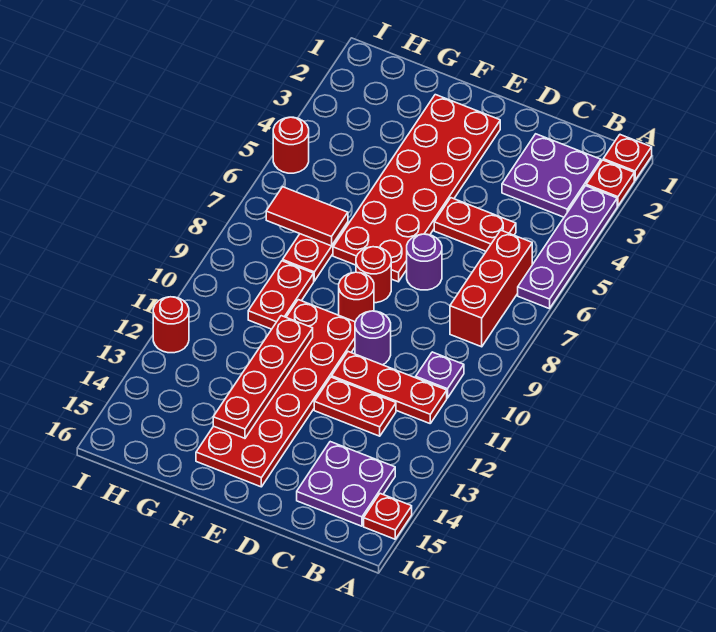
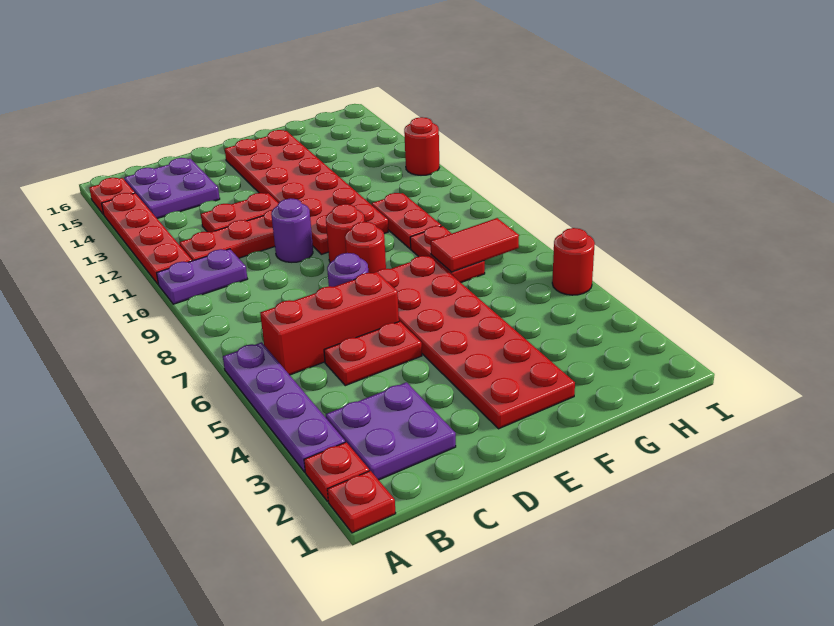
red 1x3 brick [450,230,532,347] -> red 1x3 brick turned to [260,272,399,375]
purple 1x1 plate [416,352,464,398] -> purple 1x2 plate [157,249,247,304]
red 1x4 plate [213,316,313,438] -> red 1x4 plate moved to [102,193,192,284]

